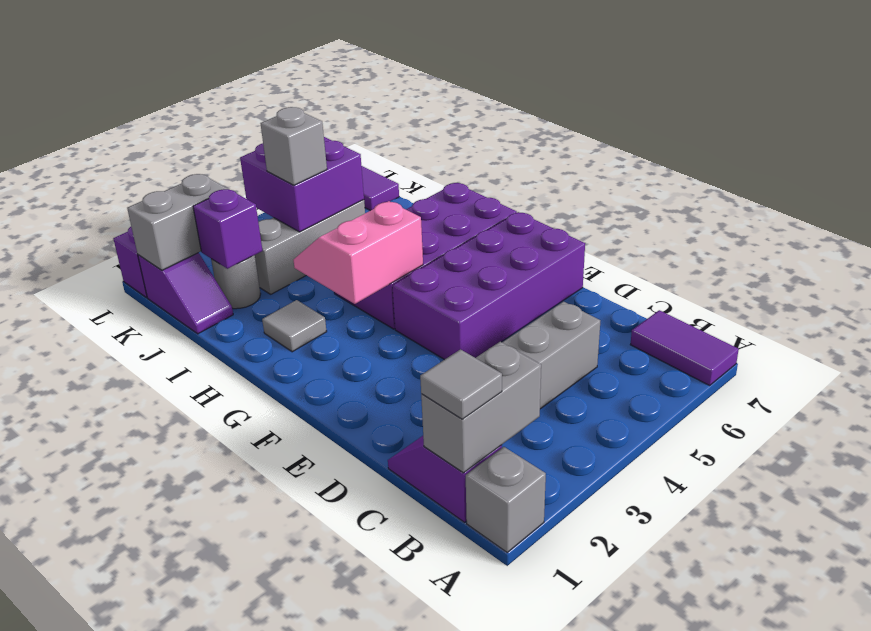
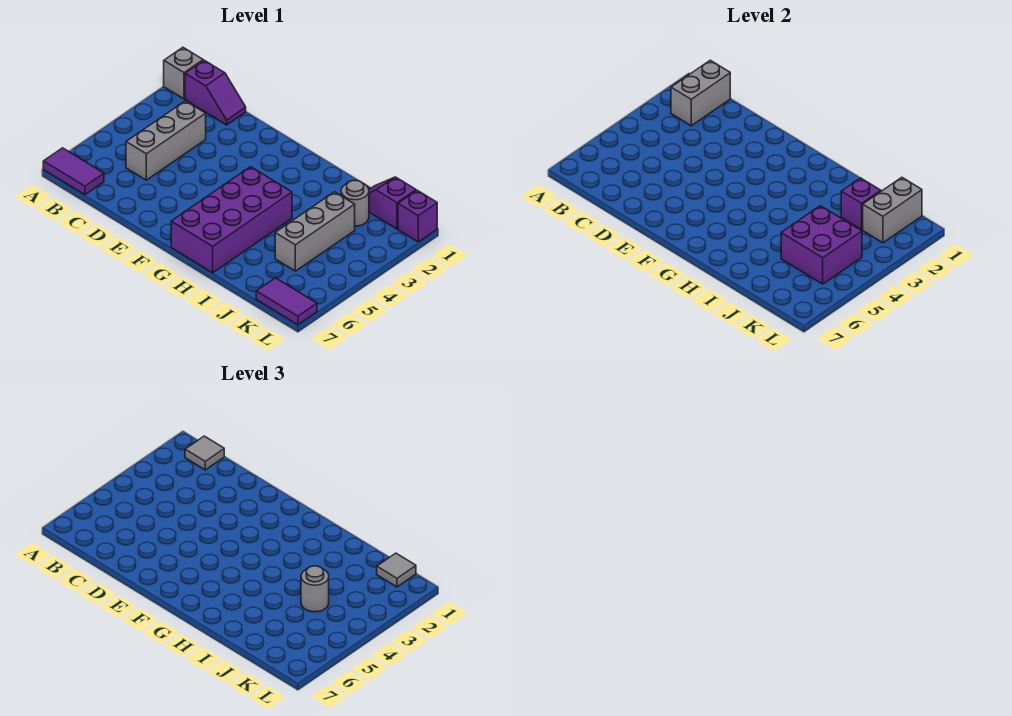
purple 2x4 brick [392,212,585,360] -> none
pink 2x2 slope [293,201,423,304] -> none
grey 1x1 tile [262,300,327,352] -> grey 1x1 tile moved to [377,553,416,587]
grey 1x1 brick [260,107,327,185] -> grey 1x1 round brick [301,566,329,612]

